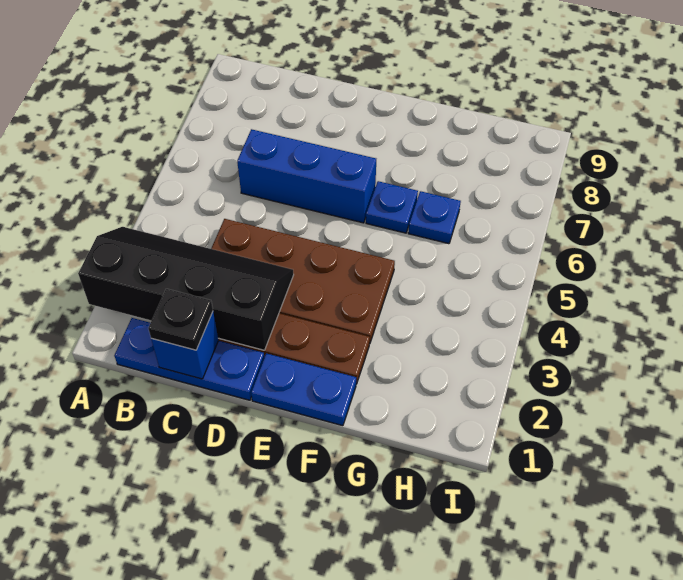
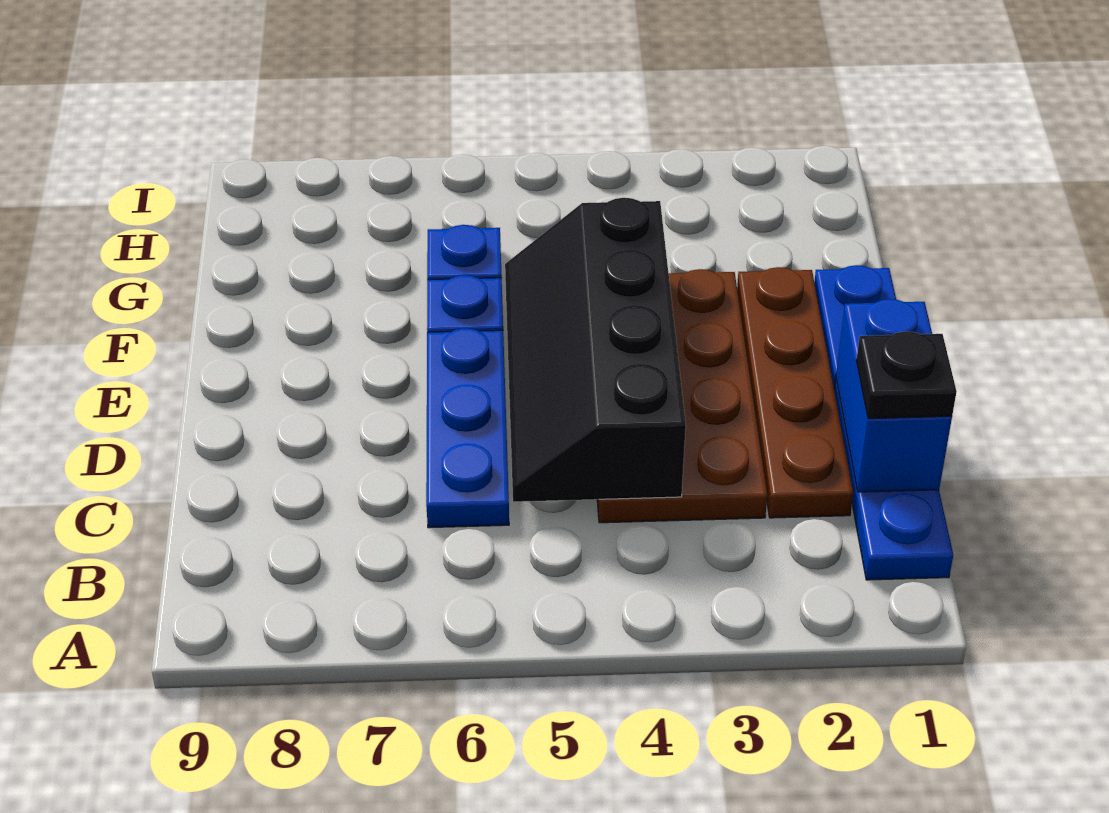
black 2x4 slope [78,227,294,350] -> black 2x4 slope moved to [505,198,686,502]
blue 1x1 brick [151,312,218,379] -> blue 1x2 brick [836,299,952,492]
blue 1x3 brick [237,129,376,223] -> blue 1x3 plate [426,328,509,528]

